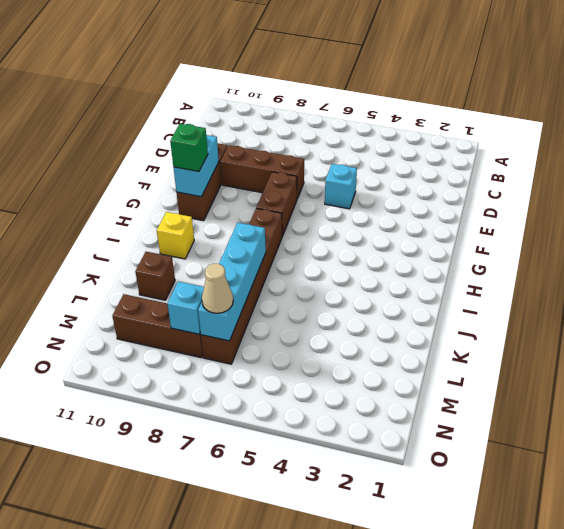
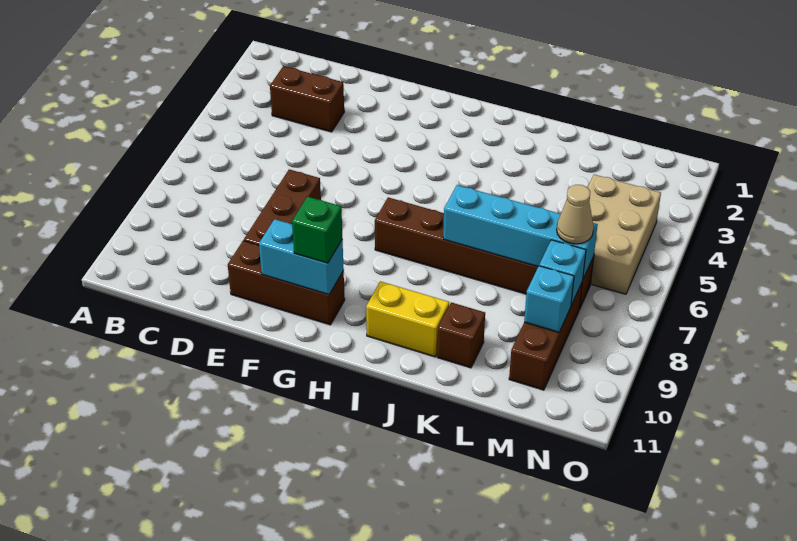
cyan 1x1 brick [325,164,357,209] -> cyan 1x1 brick moved to [524,266,574,332]
brown 1x2 brick [256,172,297,236] -> brown 1x2 brick moved to [270,66,344,132]
yellow 1x1 brick [157,212,194,259] -> yellow 1x2 brick [366,281,449,357]
none -> tan 2x3 brick [587,175,661,294]

